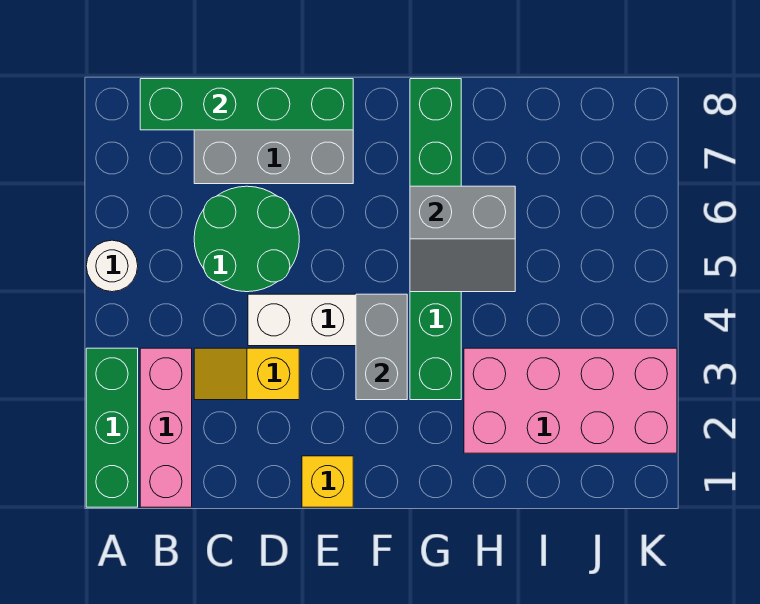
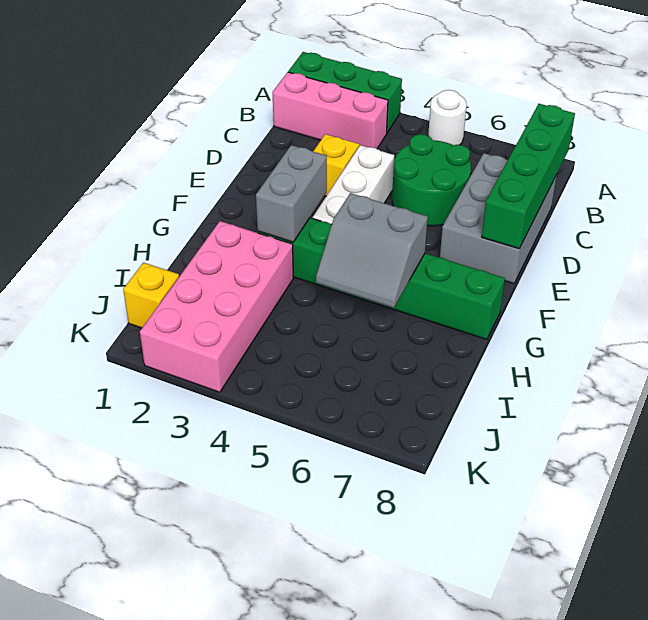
yellow 1x1 brick [302,456,353,507] -> yellow 1x1 brick moved to [123,263,179,328]
grey 1x2 brick [356,294,407,400] -> grey 1x2 brick turned to [256,145,327,242]
grey 2x2 slope [410,186,515,292] -> grey 2x2 slope turned to [316,193,428,308]

